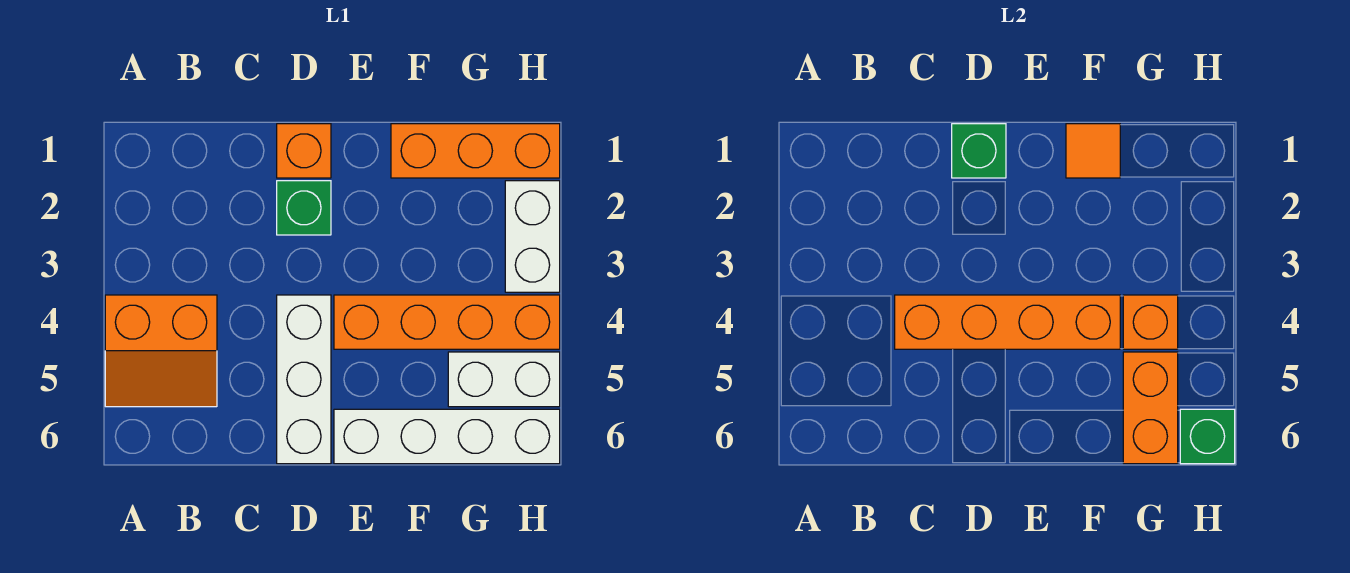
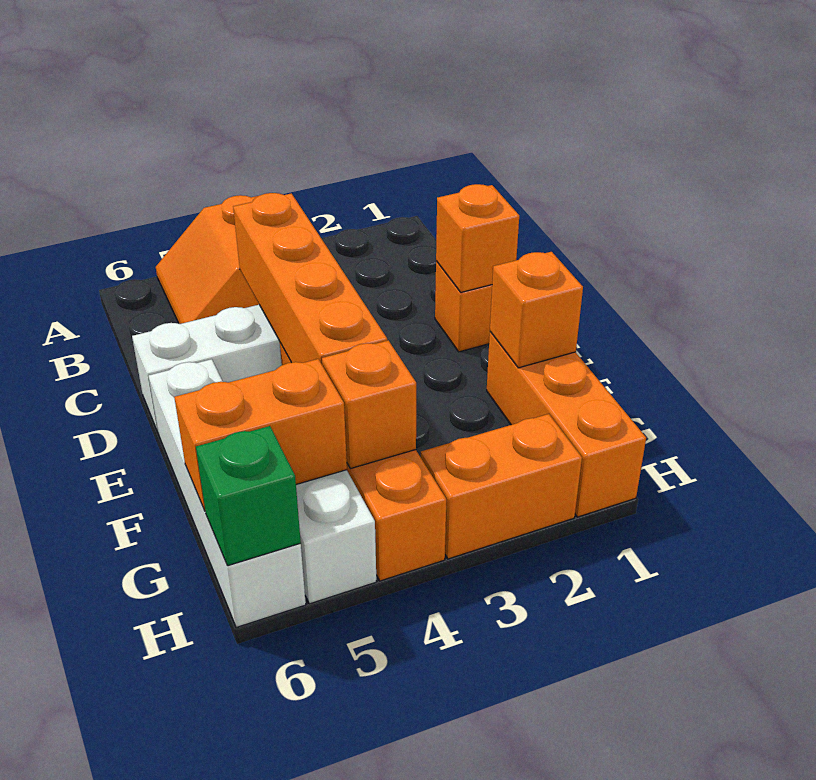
green 1x1 brick [952,124,1006,178] -> orange 1x1 brick [436,184,519,292]
green 1x1 brick [277,181,331,235] -> none
orange 1x1 tile [1066,124,1120,178] -> orange 1x1 brick [490,252,583,368]
white 1x2 brick [505,181,560,292] -> orange 1x2 brick [421,414,582,559]

